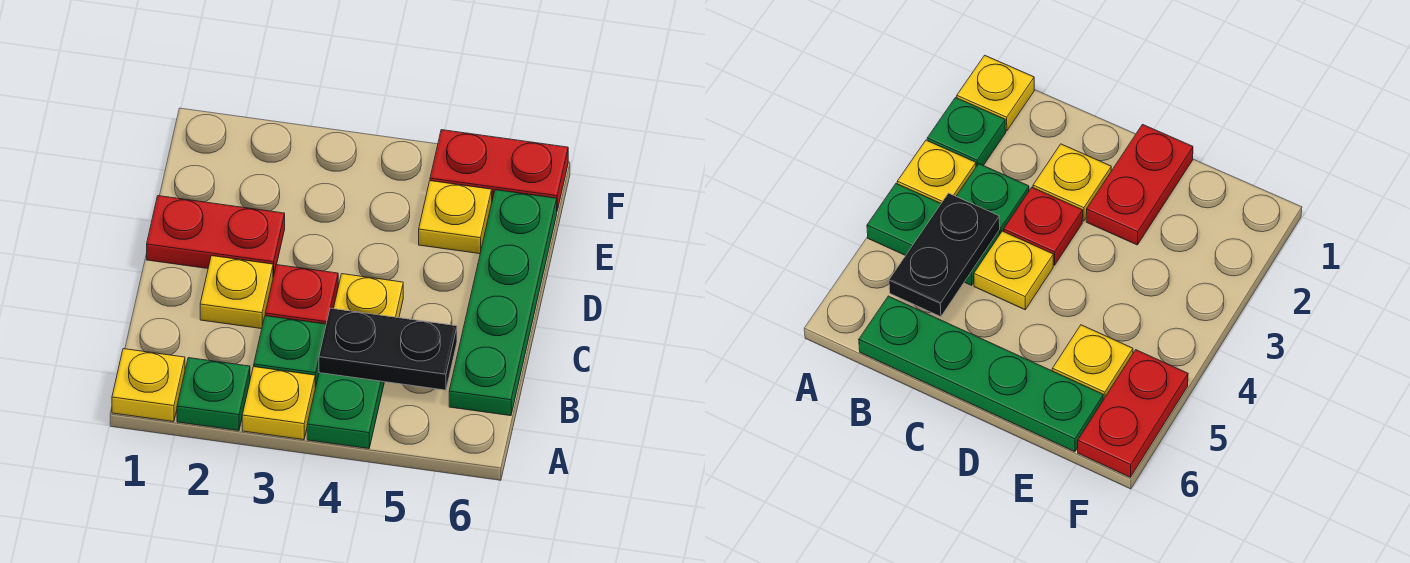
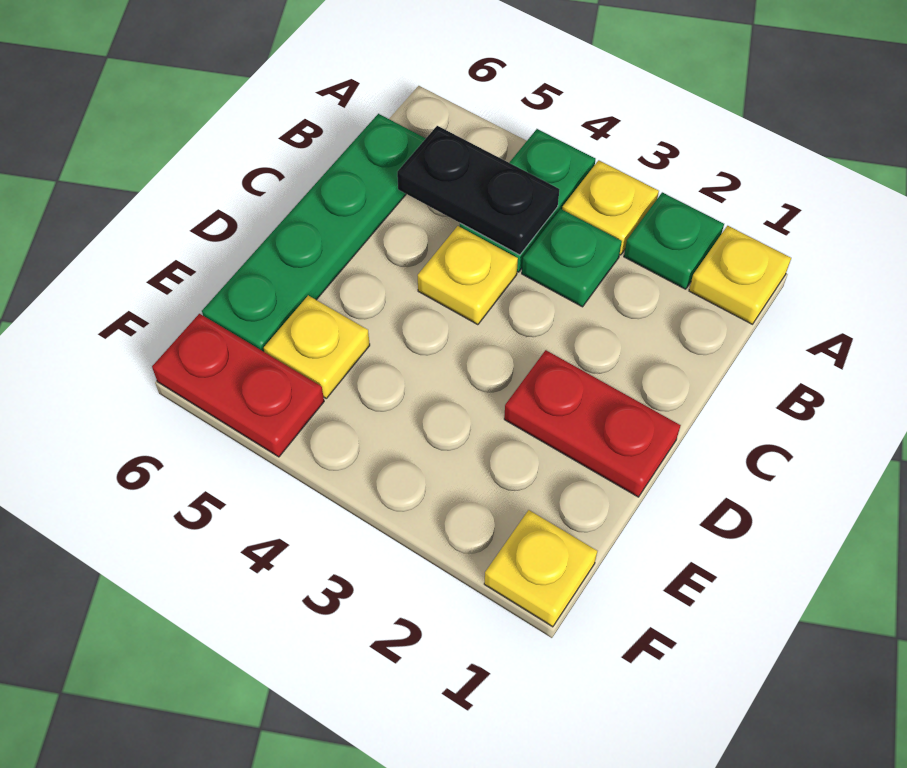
yellow 1x1 plate [200,256,273,329] -> yellow 1x1 plate moved to [484,510,597,627]
red 1x1 plate [265,265,338,324] -> none

